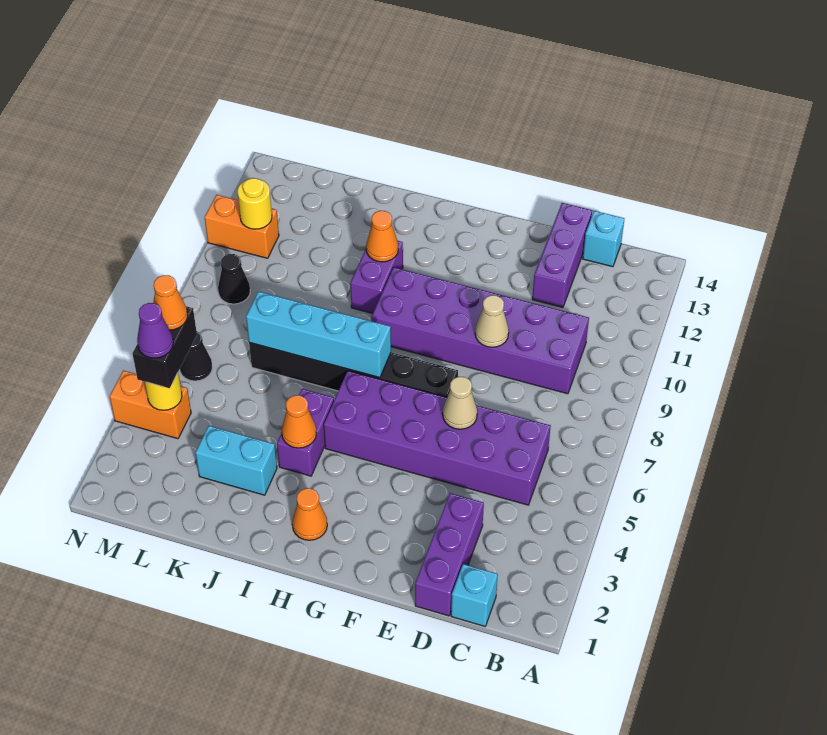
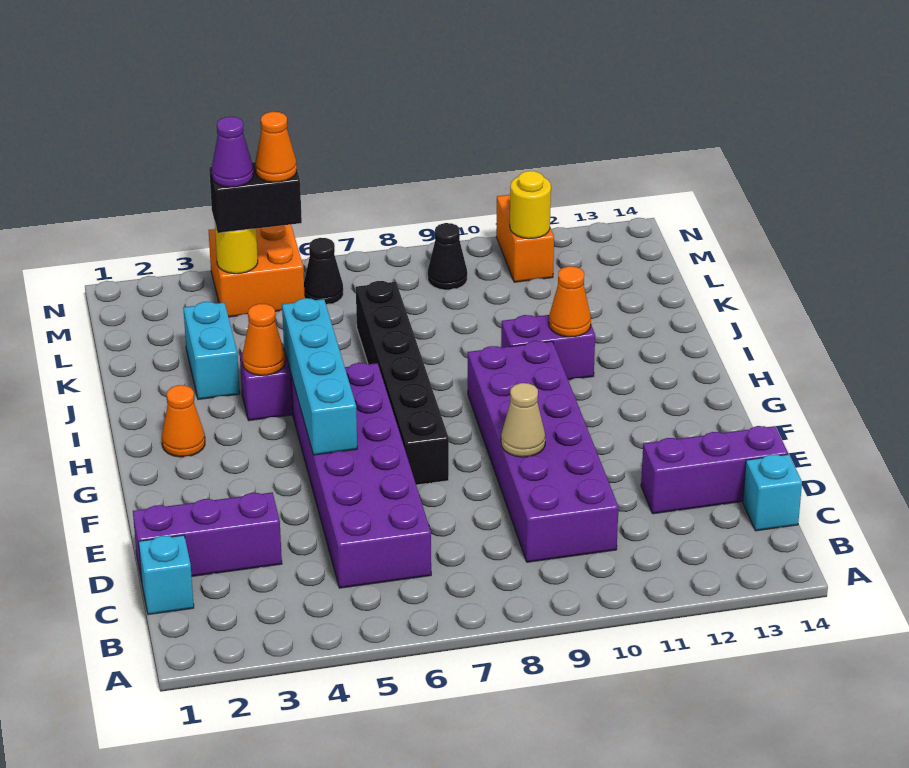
tan 1x1 cone [443,377,477,429] -> none
cyan 1x4 brick [246,291,391,378] -> cyan 1x4 brick moved to [282,298,357,455]
orange 1x2 brick [110,370,191,439] -> orange 2x2 brick [209,225,305,317]

